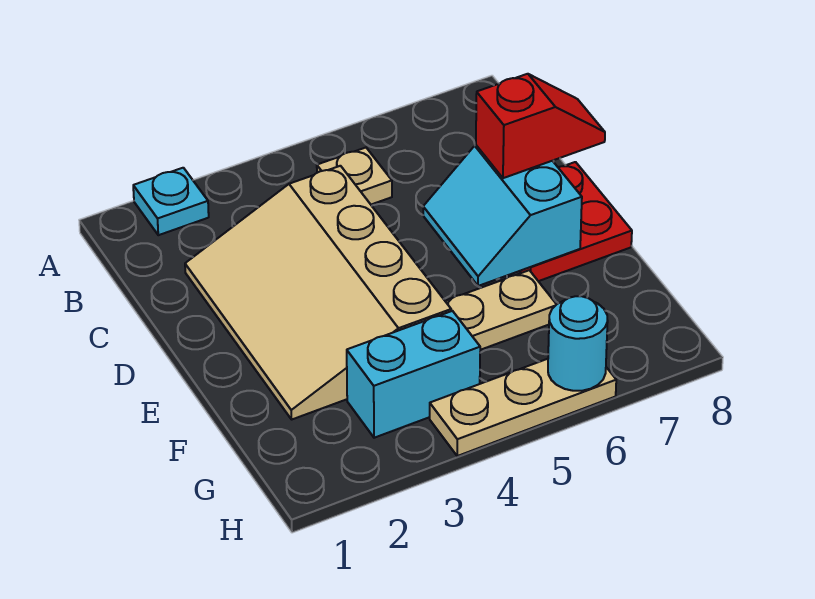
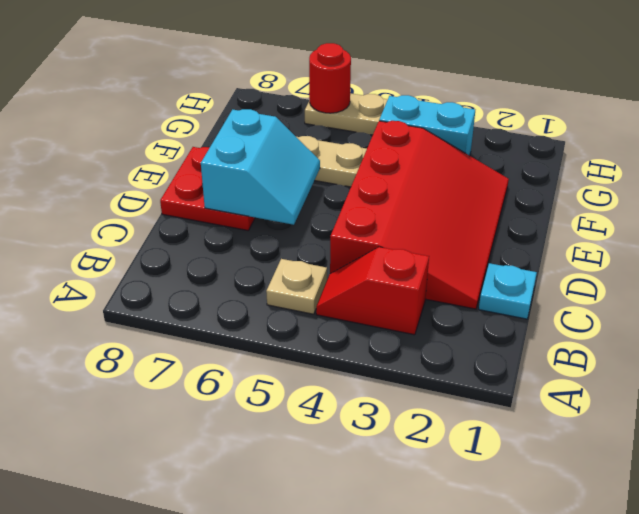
cyan 1x1 plate [133,168,209,235] -> cyan 1x1 plate moved to [479,263,537,319]
tan 3x4 slope [185,166,451,419] -> red 3x4 slope [330,121,509,309]
red 1x2 slope [476,74,605,178] -> red 1x2 slope moved to [316,247,429,335]
cyan 1x1 round brick [548,296,608,391] -> red 1x1 round brick [309,43,351,113]

